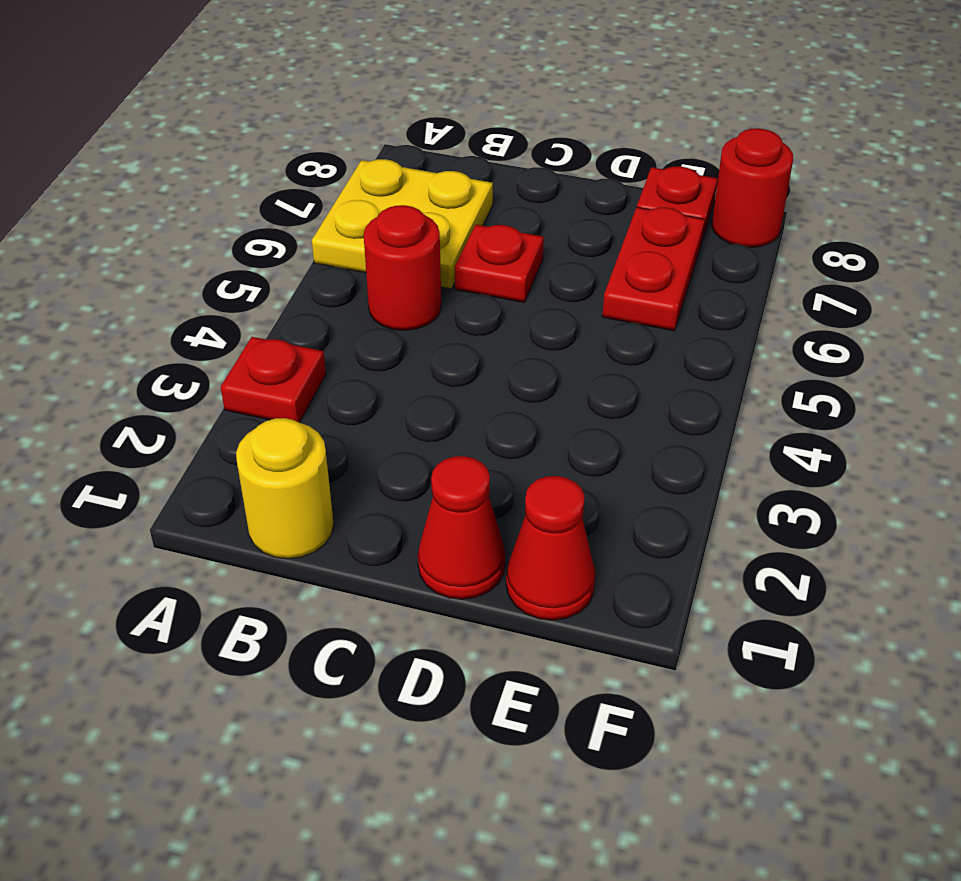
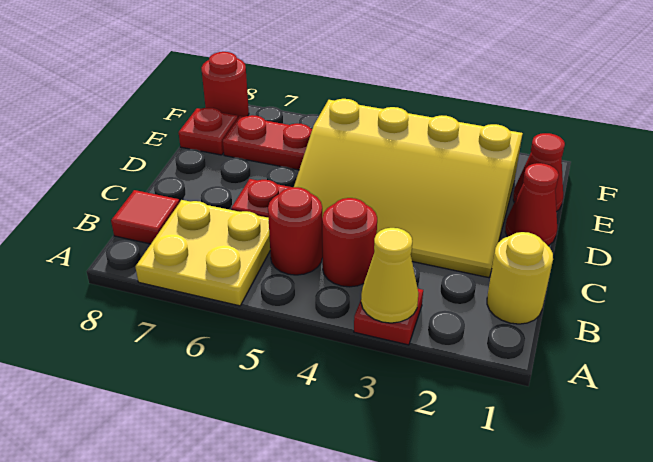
none -> yellow 1x1 cone [361,228,418,323]
none -> red 1x1 round brick [322,198,377,287]
none -> red 1x1 tile [111,190,180,244]
none -> yellow 3x4 slope [294,99,523,278]

